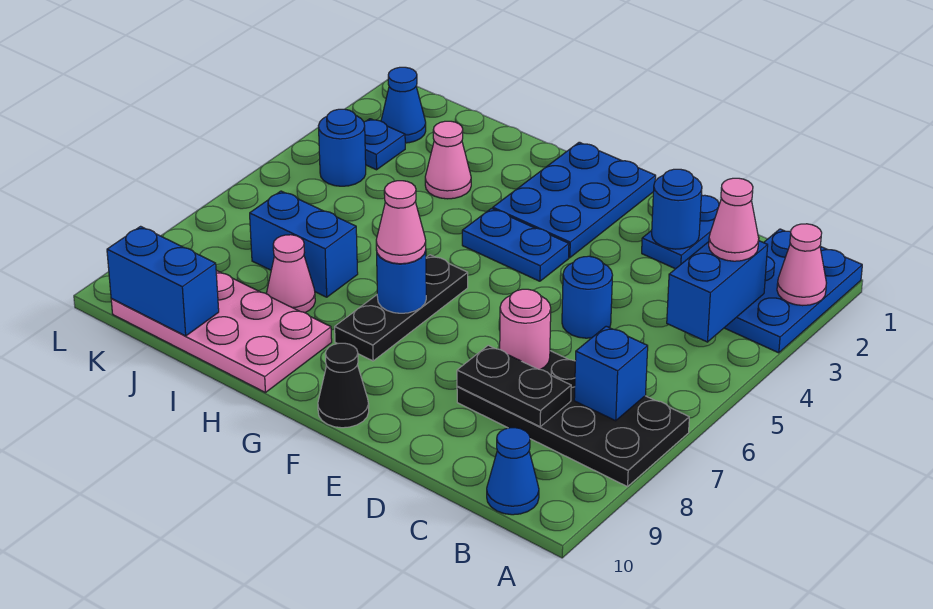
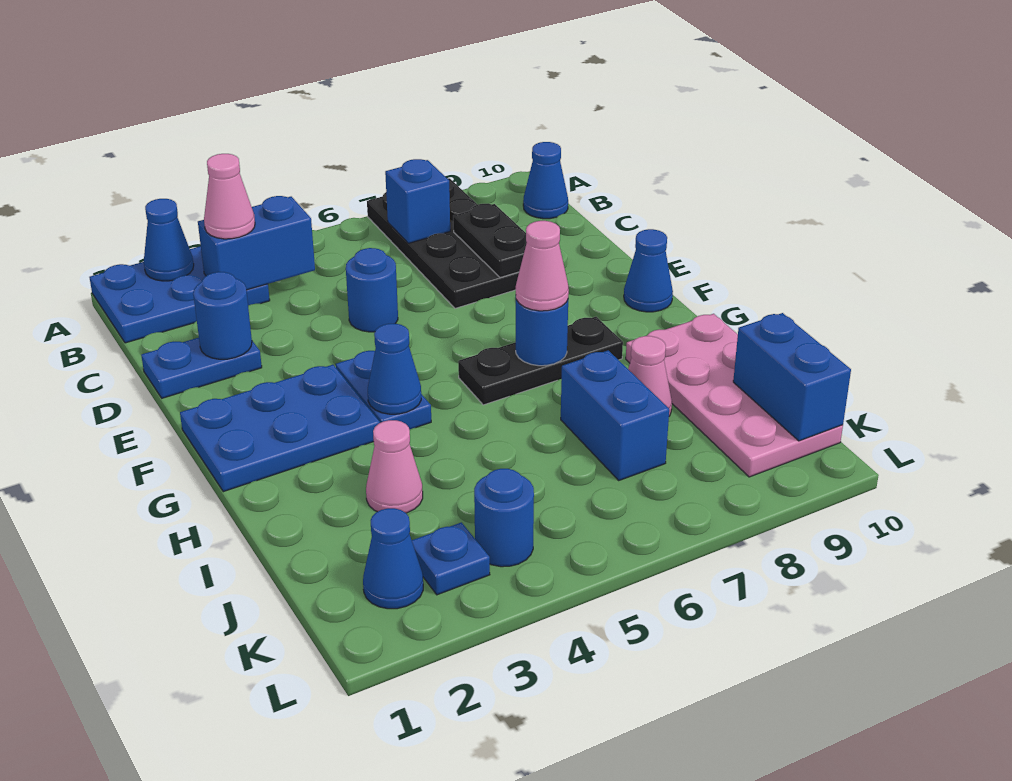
pink 1x1 cone [777,224,826,306] -> blue 1x1 cone [144,199,194,281]
pink 1x1 round brick [500,289,551,370] -> none
black 1x1 cone [318,343,369,428] -> blue 1x1 cone [624,229,673,312]
none -> blue 1x1 cone [368,324,421,414]

